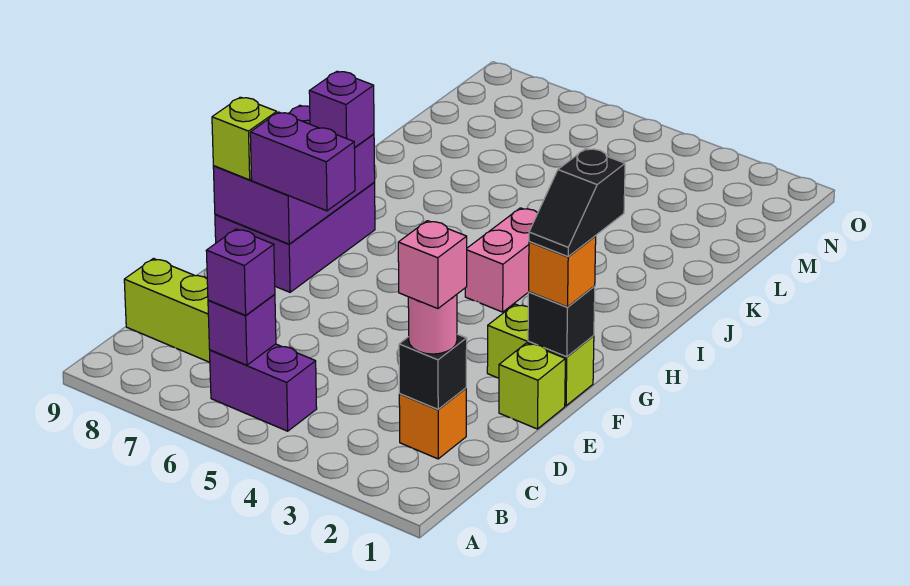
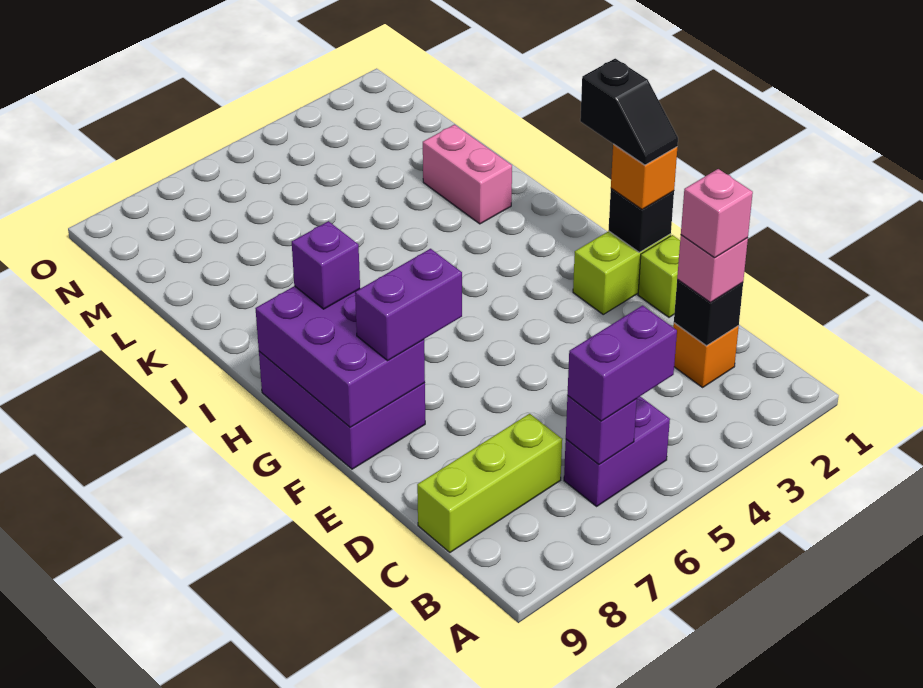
purple 1x1 brick [206,229,275,315] -> purple 1x2 brick [567,306,677,421]
pink 1x1 round brick [408,295,457,354] -> pink 1x1 brick [677,235,748,302]
lime 1x1 brick [212,97,277,180] -> none
pink 1x2 brick [465,208,538,312] -> pink 1x2 brick moved to [423,125,512,224]

